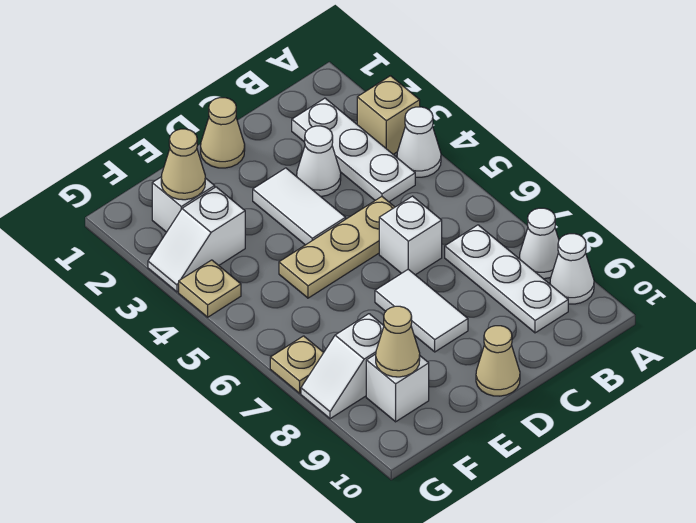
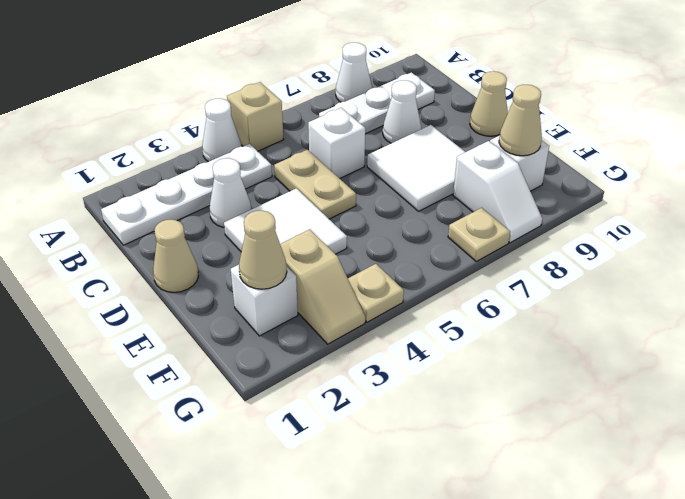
tan 1x1 brick [357,76,420,154] -> tan 1x1 brick moved to [227,82,284,151]
white 1x1 cone [550,234,594,304] -> white 1x1 cone moved to [383,80,421,143]
white 1x3 plate [292,98,415,202] -> white 1x4 plate [101,144,272,245]
tan 1x3 plate [279,197,395,298] -> tan 1x2 plate [274,150,356,219]
white 1x2 tile [253,168,346,245] -> white 2x2 tile [224,188,347,254]
white 1x2 tile [375,269,468,352] -> white 2x2 tile [367,125,465,211]
white 1x2 slope [148,187,245,292] -> tan 1x2 slope [280,229,365,344]

